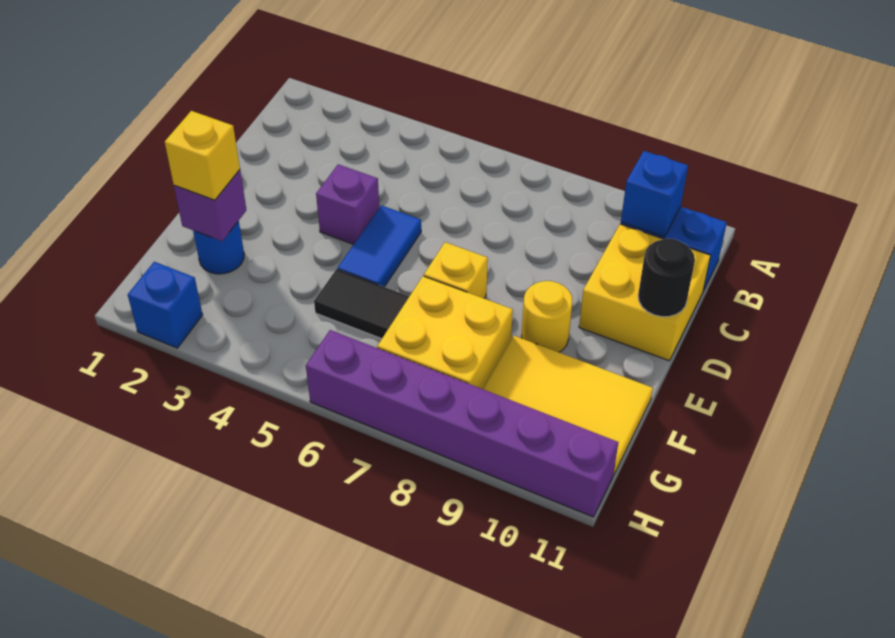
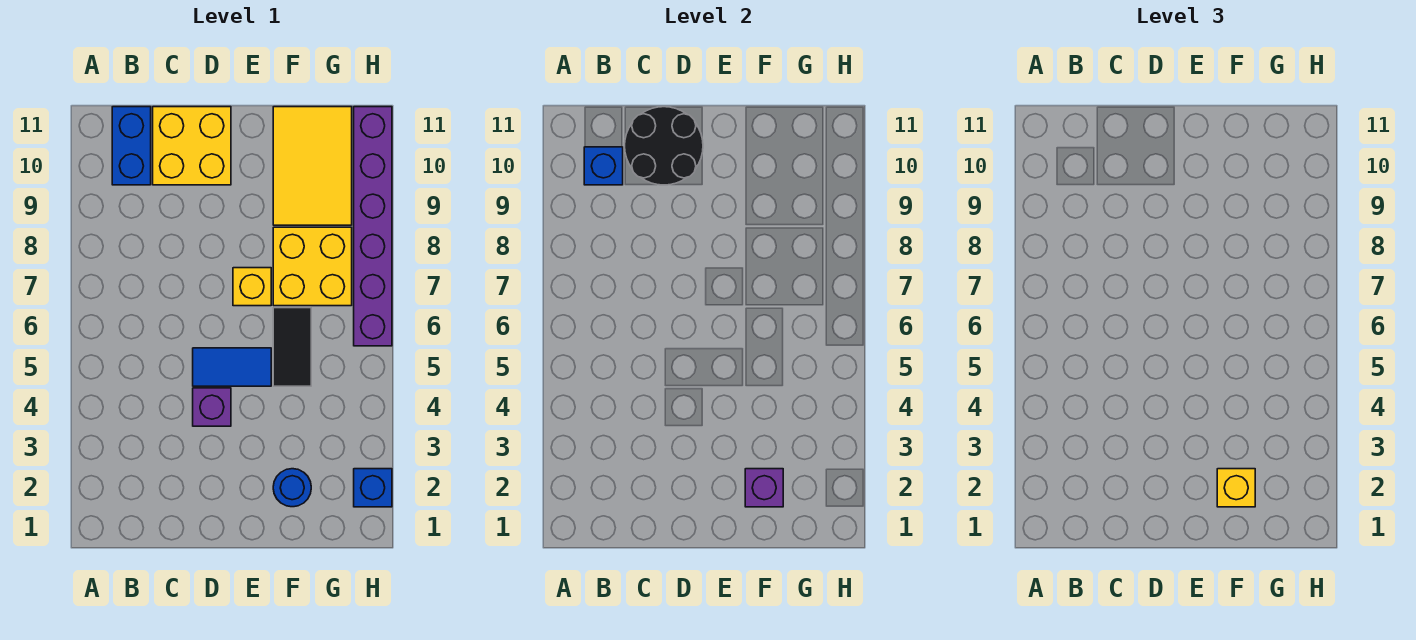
black 1x1 round brick [638,239,695,317] -> black 2x2 round brick [625,107,703,185]
yellow 1x1 round brick [522,281,572,352] -> none

